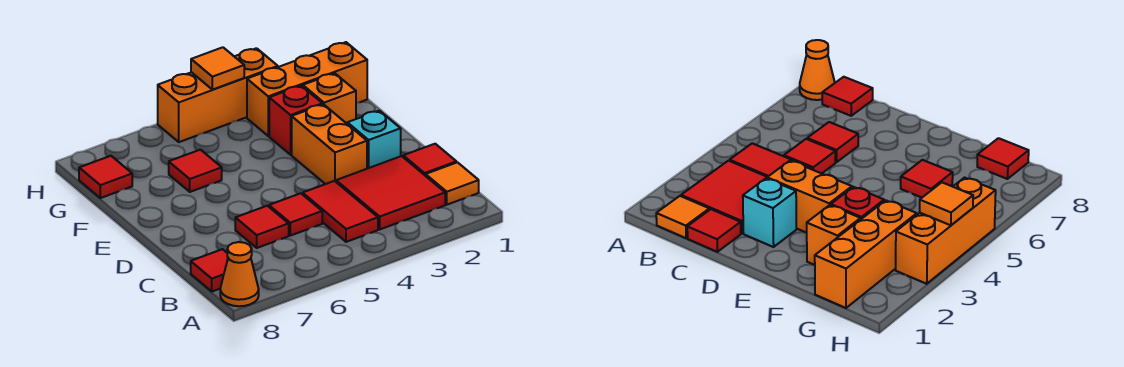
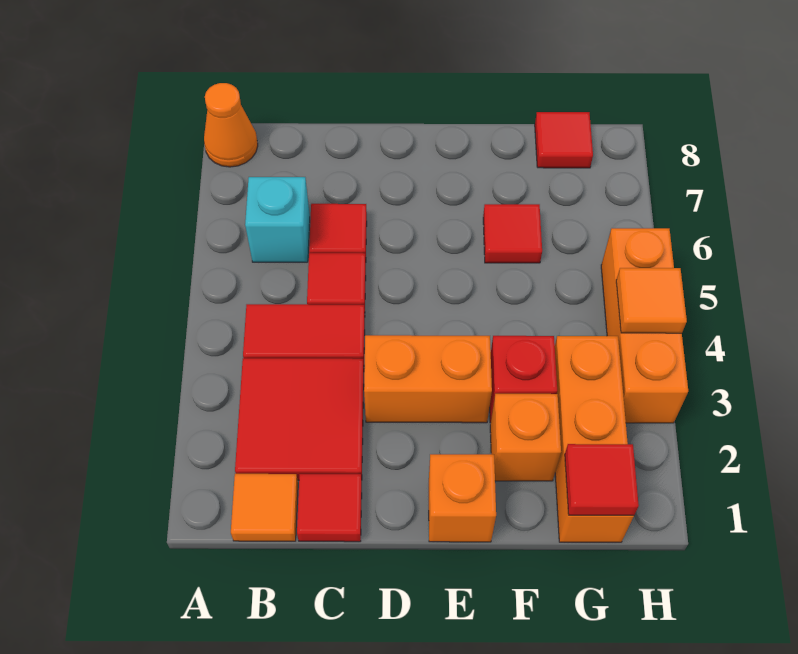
red 1x1 tile [191,249,228,291] -> red 1x1 tile moved to [565,444,639,515]
cyan 1x1 brick [347,111,401,169] -> cyan 1x1 brick moved to [245,177,310,262]
none -> orange 1x1 brick [429,454,496,542]

